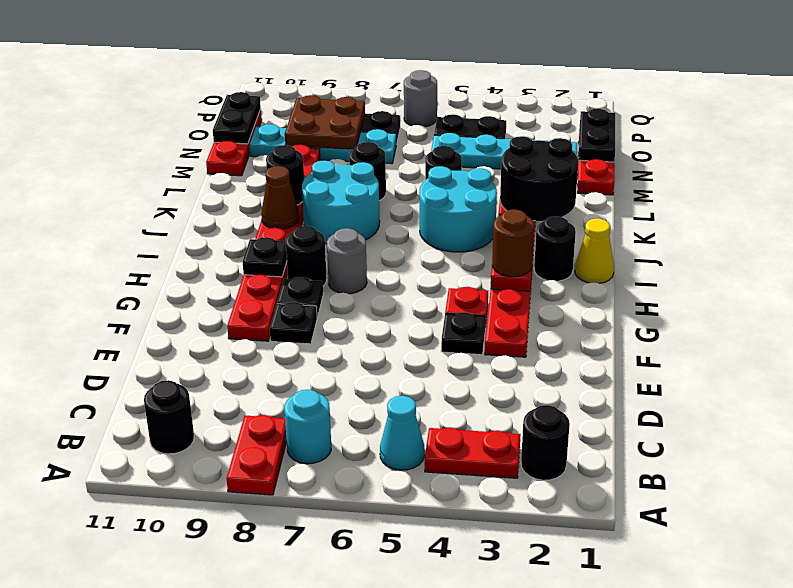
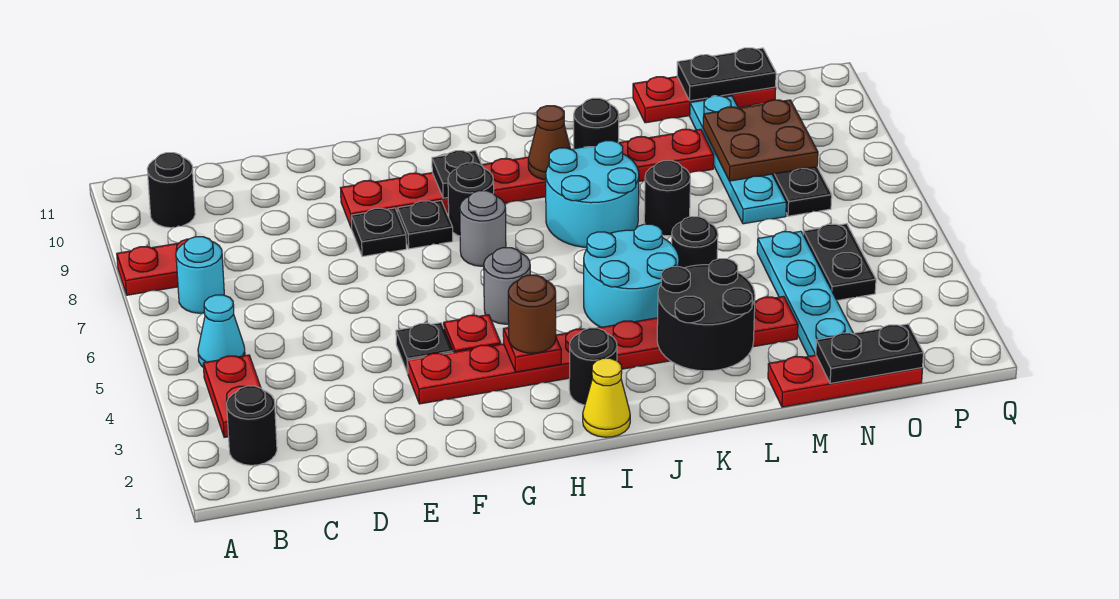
grey 1x1 round brick [404,70,437,127] -> grey 1x1 round brick moved to [484,248,530,324]

